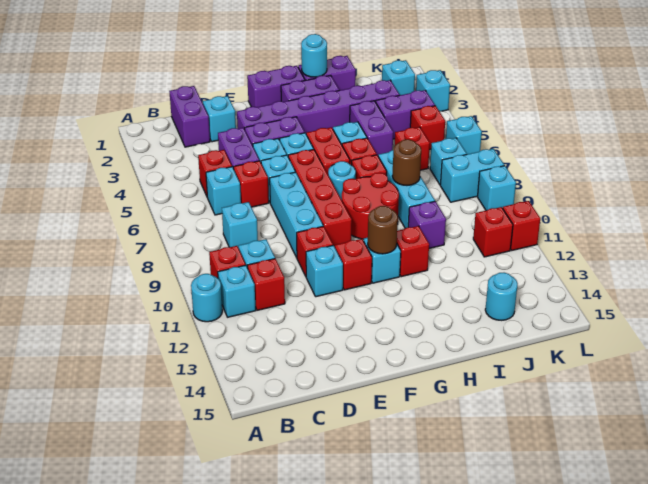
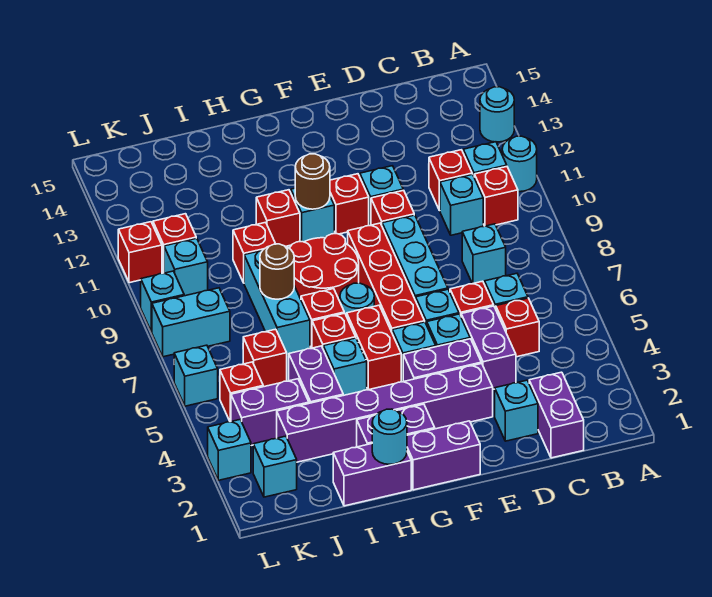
purple 1x1 brick [408,201,446,248] -> red 1x1 brick [233,222,275,283]
cyan 1x1 round brick [485,273,518,320] -> cyan 1x1 round brick moved to [480,87,514,142]
cyan 1x1 brick [430,138,467,185] -> cyan 1x1 brick moved to [164,238,208,296]

